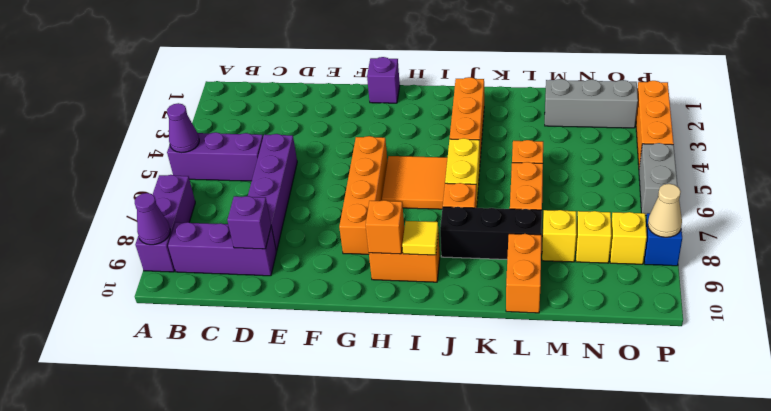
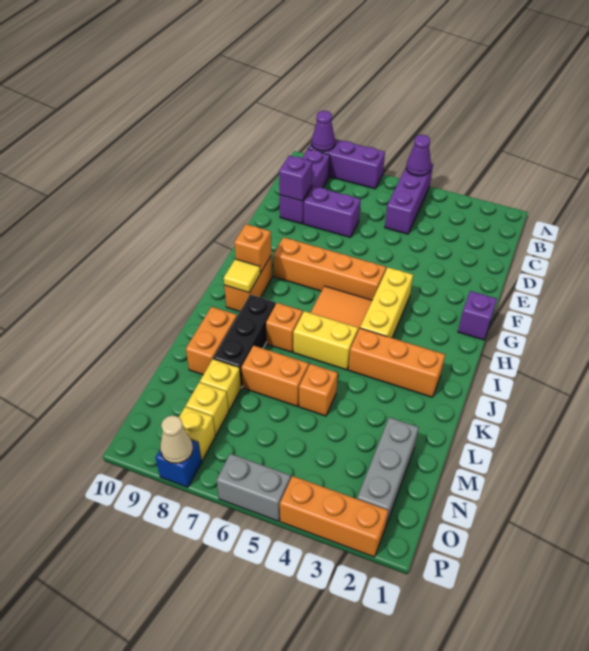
purple 1x4 brick [248,134,297,251] -> purple 1x2 brick [304,186,361,237]
none -> yellow 1x3 brick [360,267,413,338]
orange 1x2 brick [506,234,542,313] -> orange 1x2 brick turned to [186,307,237,375]

